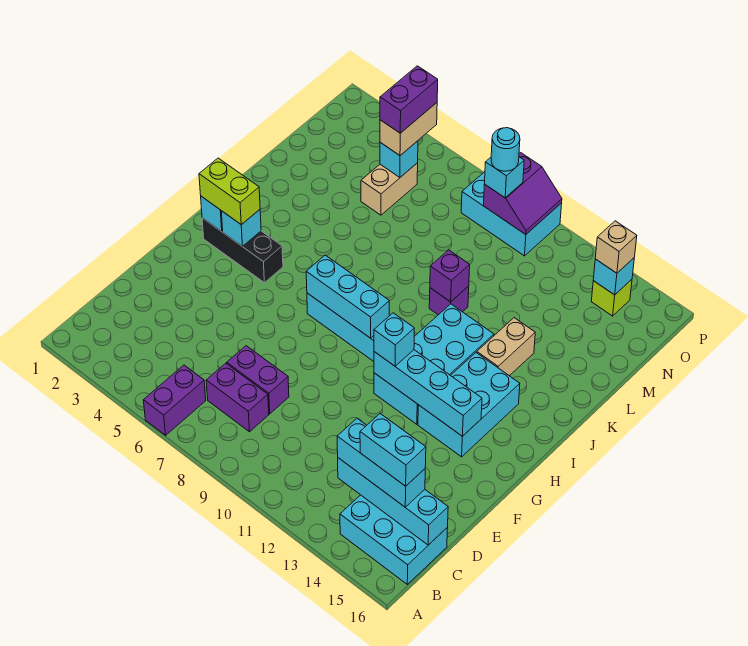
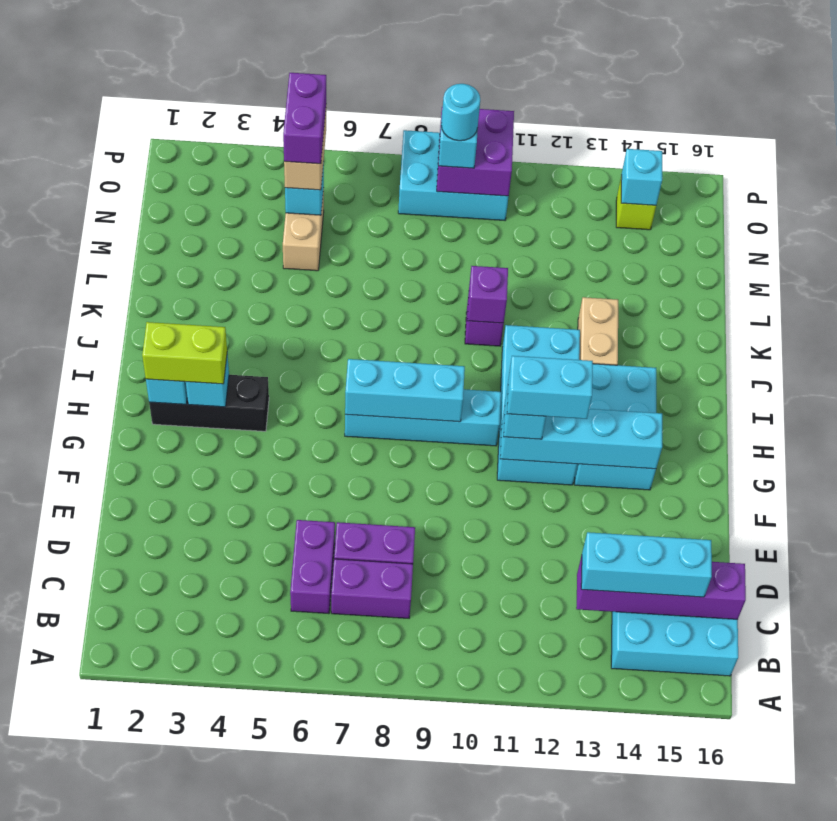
purple 1x2 brick [143,365,206,435] -> purple 1x2 brick moved to [290,520,335,614]
cyan 1x4 brick [338,458,448,545] -> purple 1x4 brick [576,556,746,619]
cyan 1x2 brick [360,414,426,486] -> cyan 1x2 brick moved to [507,356,593,419]
purple 2x2 slope [484,153,562,234] -> purple 2x2 brick [437,107,514,196]
tan 1x1 brick [595,221,637,273] -> none

